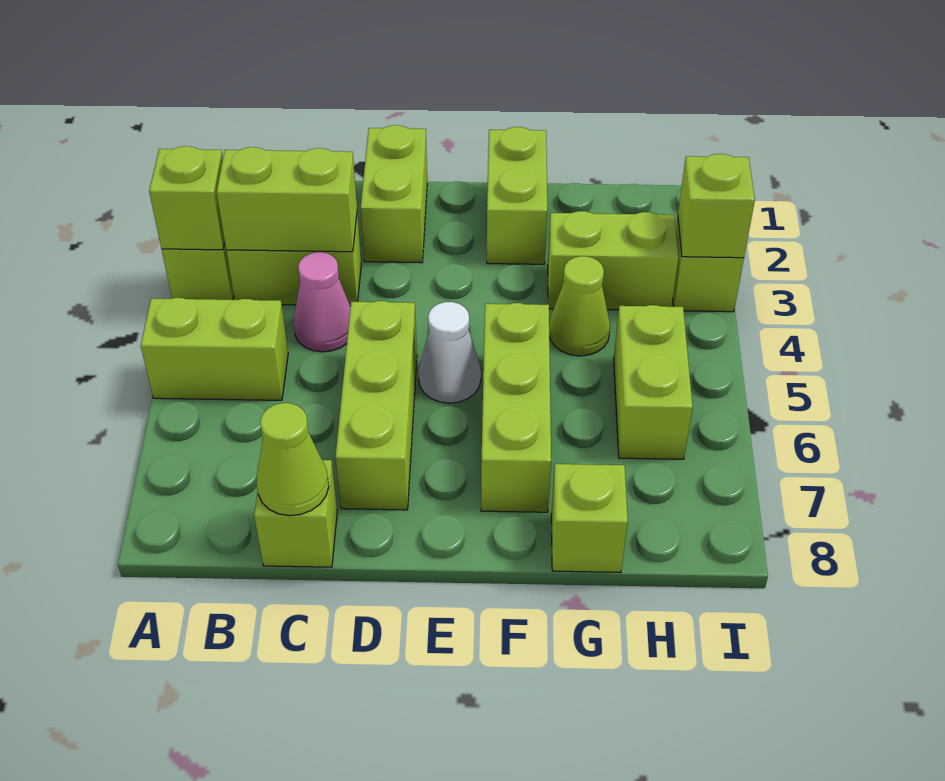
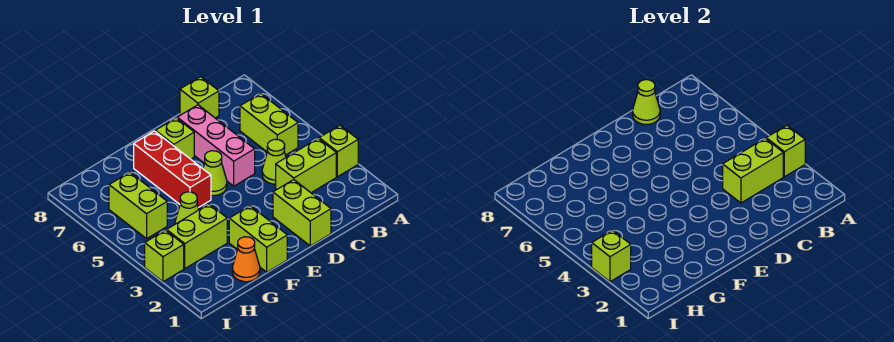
lime 1x2 brick [141,298,288,400] -> lime 1x2 brick turned to [240,94,298,155]
pink 1x1 cone [294,252,350,352] -> lime 1x1 cone [262,139,286,184]
lime 1x3 brick [335,301,417,510] -> pink 1x3 brick [177,105,255,186]
white 1x1 cone [418,302,481,403] -> lime 1x1 cone [203,151,227,196]
lime 1x3 brick [481,303,551,512] -> red 1x3 brick [134,131,211,208]
none -> orange 1x1 cone [232,237,260,282]
lime 1x1 brick [551,464,628,572] -> lime 1x1 brick moved to [155,118,194,159]

